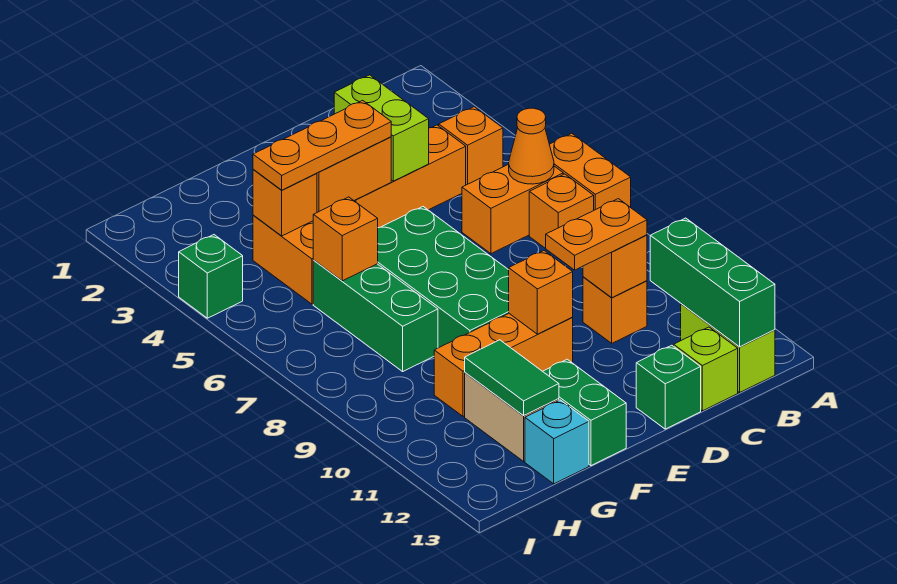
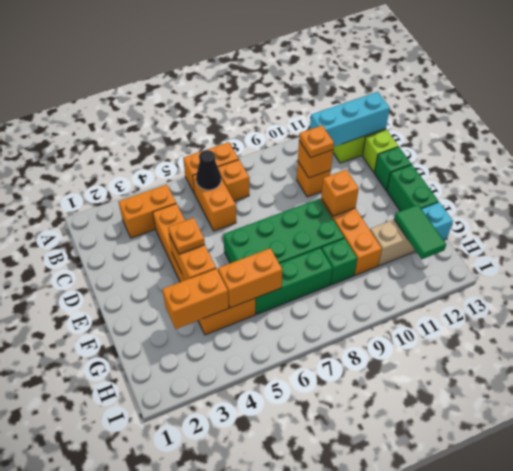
orange 1x1 brick [439,107,503,185] -> orange 1x2 brick [118,185,176,238]
orange 1x1 cone [509,108,554,184] -> black 1x1 cone [196,150,221,190]
green 1x3 brick [650,218,775,347] -> cyan 1x3 brick [310,92,390,147]
orange 1x2 plate [546,199,647,270] -> orange 1x1 plate [299,125,334,158]
lime 1x2 brick [334,75,429,181] -> none
orange 1x3 plate [253,100,391,190] -> orange 1x1 plate [168,218,205,254]
green 1x2 brick [543,359,626,466] -> green 1x2 brick turned to [387,165,439,211]
orange 1x1 brick [253,169,317,236] -> orange 1x2 brick [162,268,229,329]
orange 1x1 brick [313,197,378,281] -> orange 1x2 brick [218,248,282,308]
green 1x2 tile [465,340,559,416] -> green 1x2 tile turned to [394,205,446,259]
green 1x1 brick [179,235,243,318] -> green 1x1 brick moved to [321,238,357,285]

